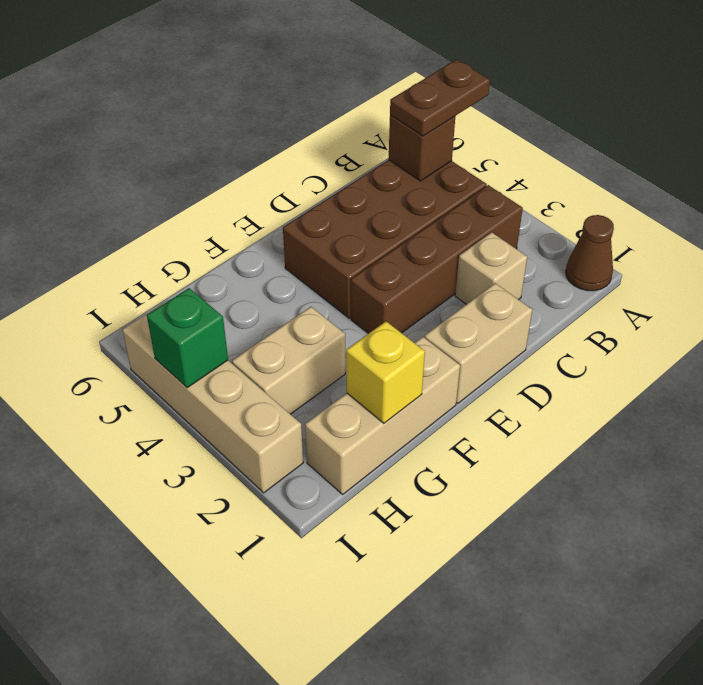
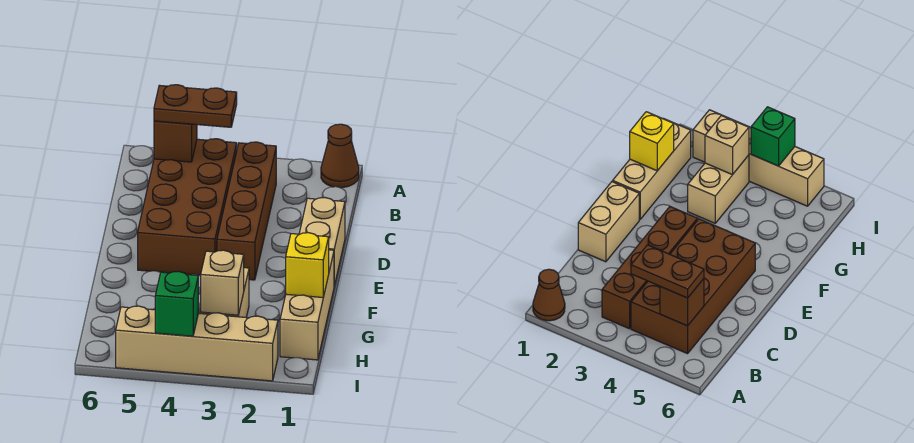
brown 1x2 plate [390,60,490,136] -> brown 1x2 plate turned to [154,85,237,127]
tan 1x1 brick [455,232,527,304] -> tan 1x1 brick moved to [200,250,244,315]

